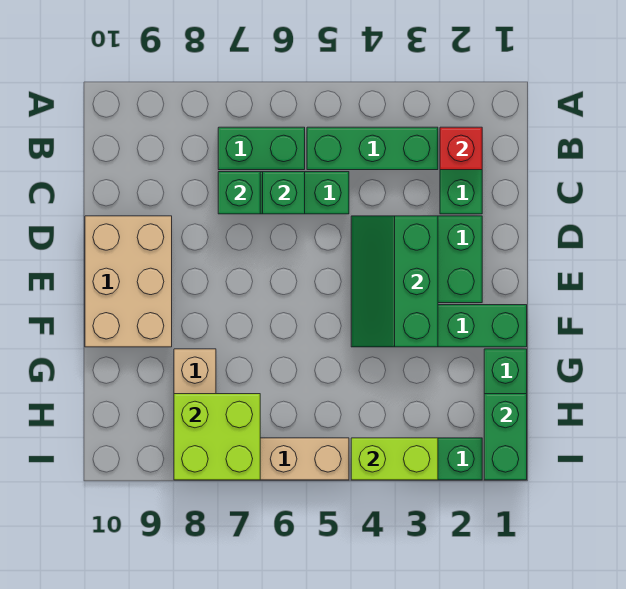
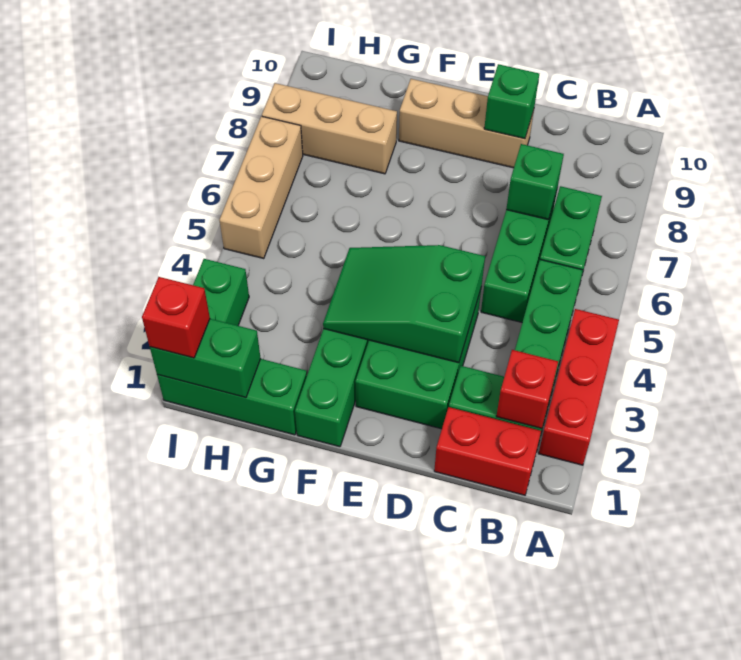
none -> red 1x3 brick [539,309,619,465]
none -> red 1x2 brick [434,407,541,495]
green 1x1 brick [263,172,305,214] -> green 1x1 brick moved to [484,64,539,139]
green 2x3 slope [351,216,438,347] -> green 2x3 slope turned to [323,245,485,363]
tan 2x3 brick [85,216,172,347] -> tan 1x3 brick [399,79,534,168]
lime 2x2 brick [174,394,260,480] -> none
none -> red 1x1 brick [142,277,210,358]
lime 1x2 brick [351,438,438,480] -> none

